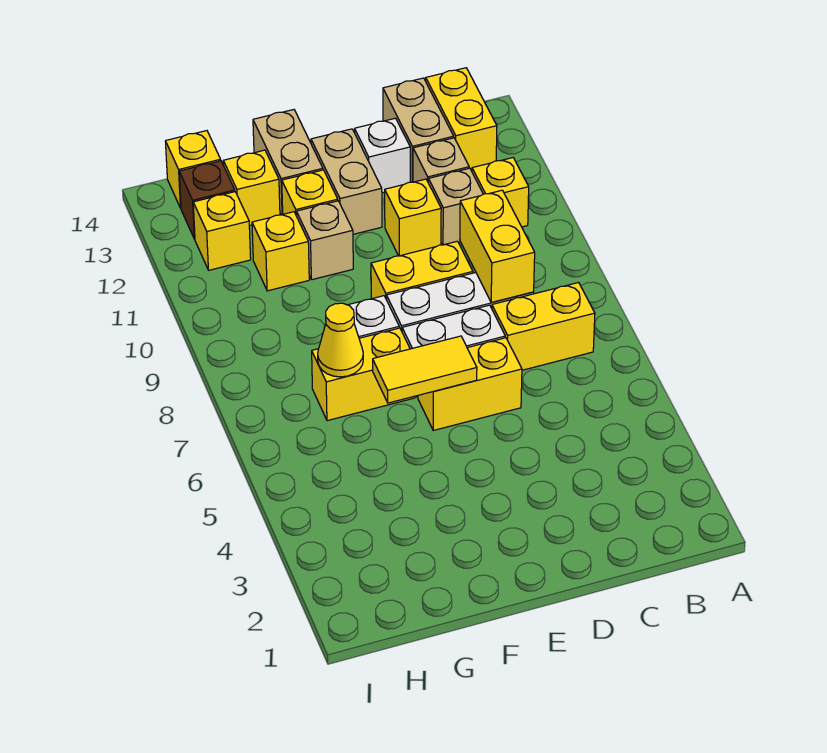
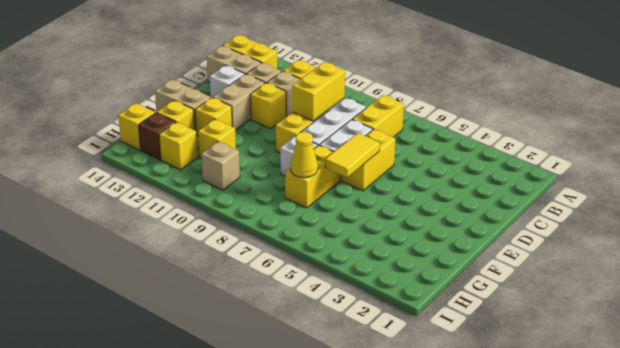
yellow 1x2 brick [460,190,535,303] -> yellow 1x2 brick turned to [292,62,345,121]
tan 1x2 brick [311,129,382,234] -> tan 1x2 brick turned to [213,74,265,130]
tan 1x1 brick [296,201,353,280] -> tan 1x1 brick moved to [201,141,240,190]

